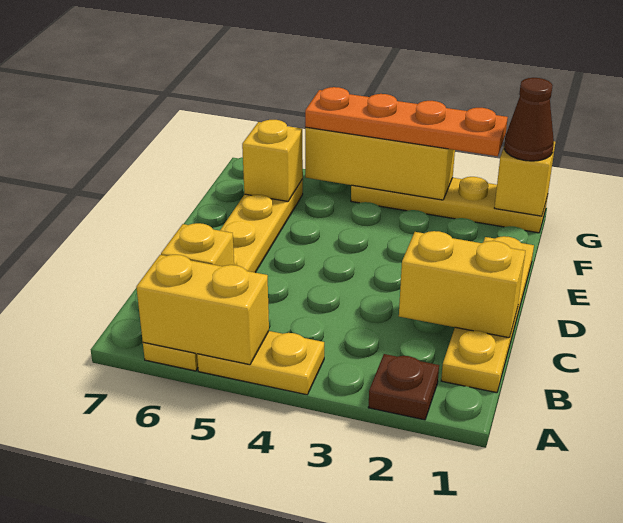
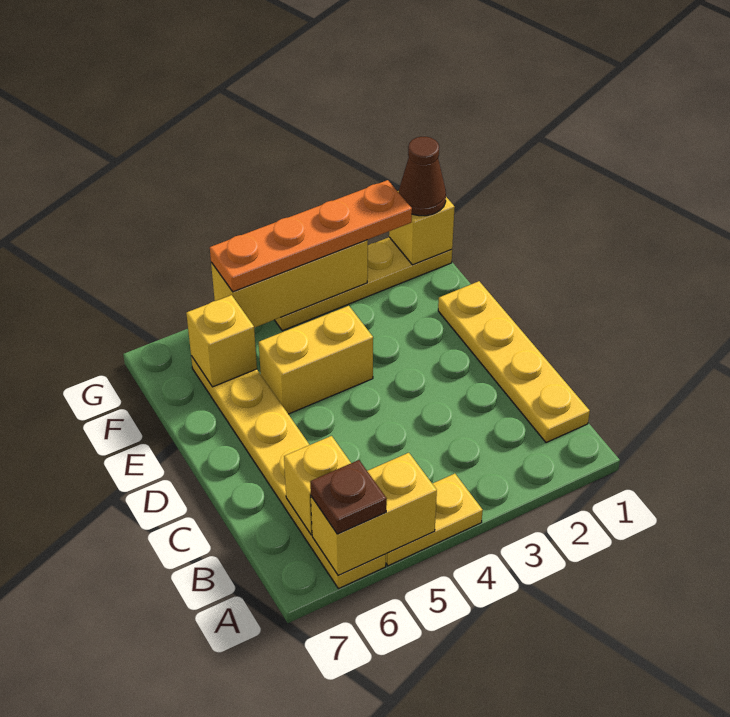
brown 1x1 plate [368,354,439,420] -> brown 1x1 plate moved to [310,460,387,534]
yellow 1x2 brick [399,231,525,338] -> yellow 1x2 brick moved to [259,306,373,414]

